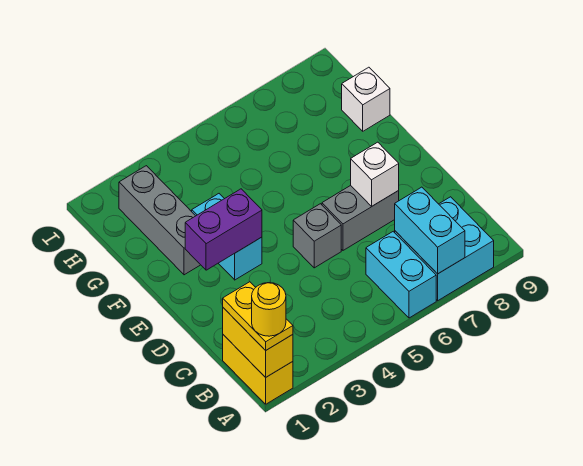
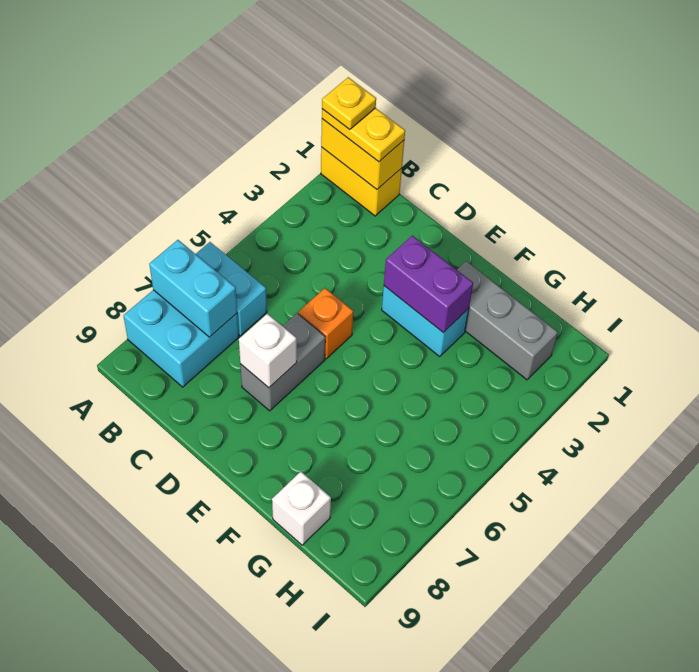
yellow 1x1 round brick [252,283,286,336] -> yellow 1x1 plate [322,77,376,130]
grey 1x1 brick [293,204,341,268] -> orange 1x1 brick [298,288,353,359]
purple 1x2 brick [185,189,262,270] -> purple 1x2 brick turned to [384,236,473,333]

